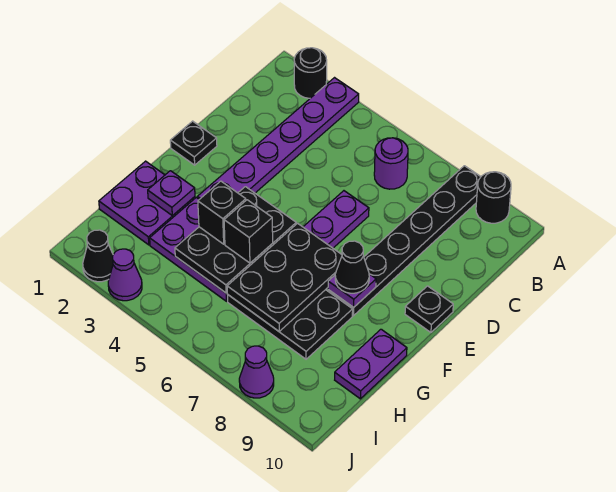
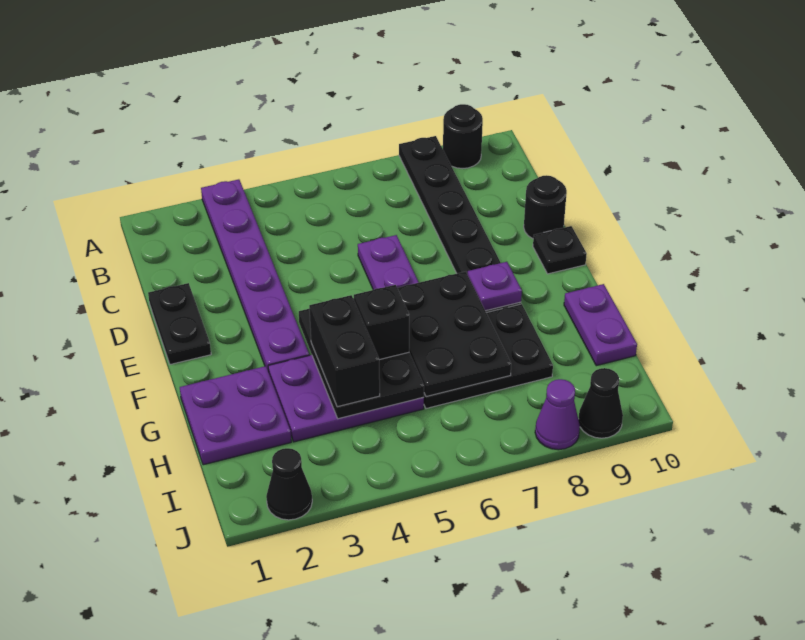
black 1x1 round brick [294,48,327,98] -> black 1x1 round brick moved to [524,175,567,239]
purple 1x1 round brick [374,138,408,189] -> none
black 1x1 plate [170,121,217,165] -> black 1x2 plate [148,283,211,364]
black 1x1 cone [335,241,369,293] -> black 1x1 cone moved to [578,368,623,438]
purple 1x1 plate [148,171,195,216] -> none
black 1x1 brick [198,181,246,244] -> black 1x2 brick [309,295,380,407]
purple 1x1 cone [108,249,142,301] -> none

